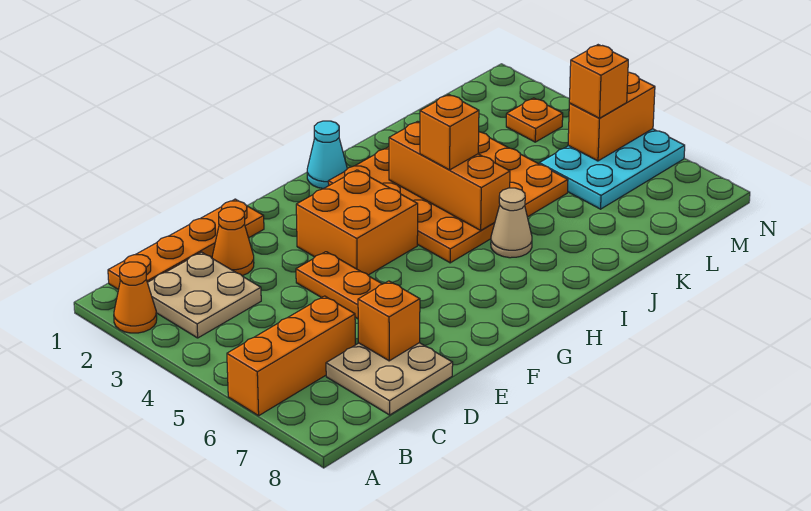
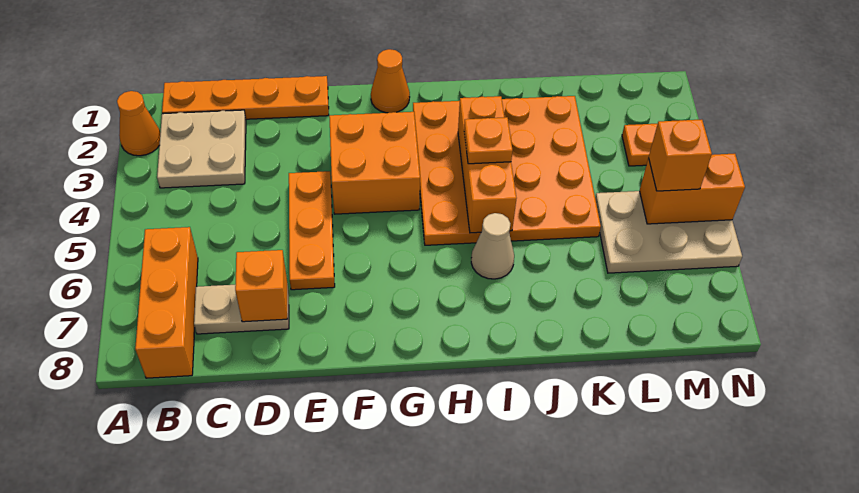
orange 1x3 brick [227,296,355,416] -> orange 1x3 brick turned to [135,227,198,378]
tan 2x2 plate [326,343,453,415] -> tan 1x2 plate [194,283,289,334]
orange 1x1 cone [212,207,254,276] -> orange 1x1 cone moved to [371,49,410,113]
cyan 1x1 cone [307,121,347,189] -> none
orange 1x1 brick [420,95,479,170] -> orange 1x1 plate [464,117,513,164]
cyan 2x3 plate [539,129,685,209] -> tan 2x3 plate [595,191,742,273]

